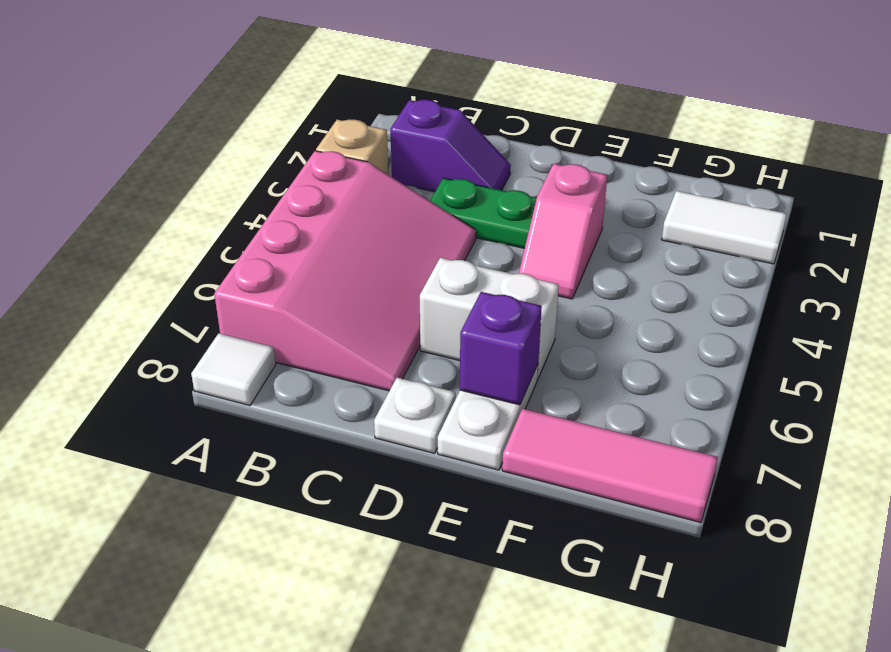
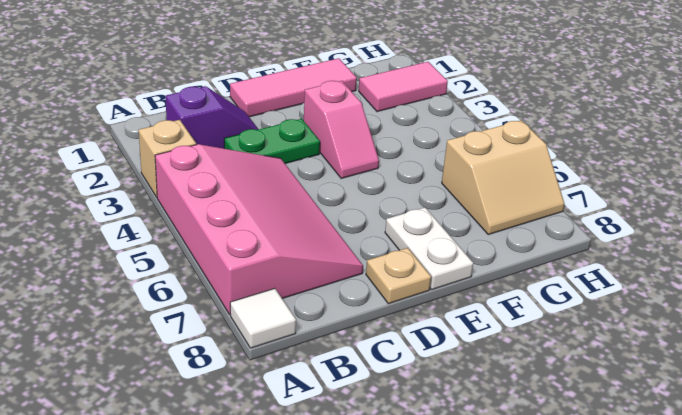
white 1x2 brick [420,258,559,379] -> none
white 1x1 plate [374,378,456,453] -> tan 1x1 plate [366,248,431,304]
purple 1x1 brick [460,292,542,405] -> none
pink 1x3 tile [502,409,718,522] -> pink 1x3 tile moved to [230,58,357,117]
white 1x2 tile [662,191,787,264] -> pink 1x2 tile [359,62,448,112]
none -> tan 2x2 slope [442,120,564,235]

